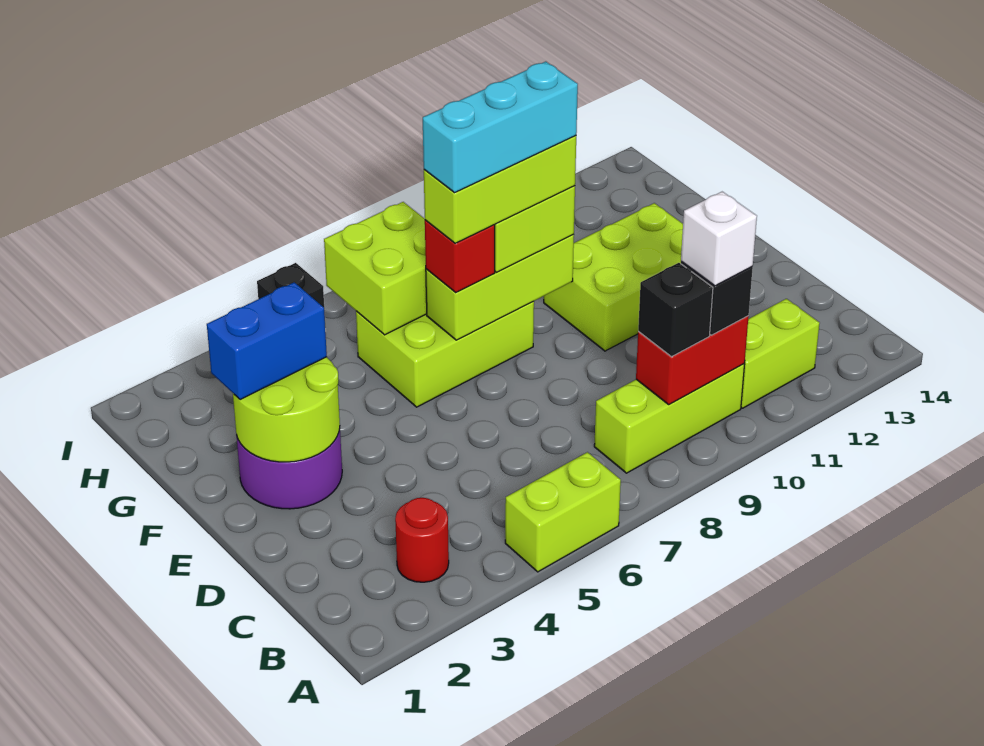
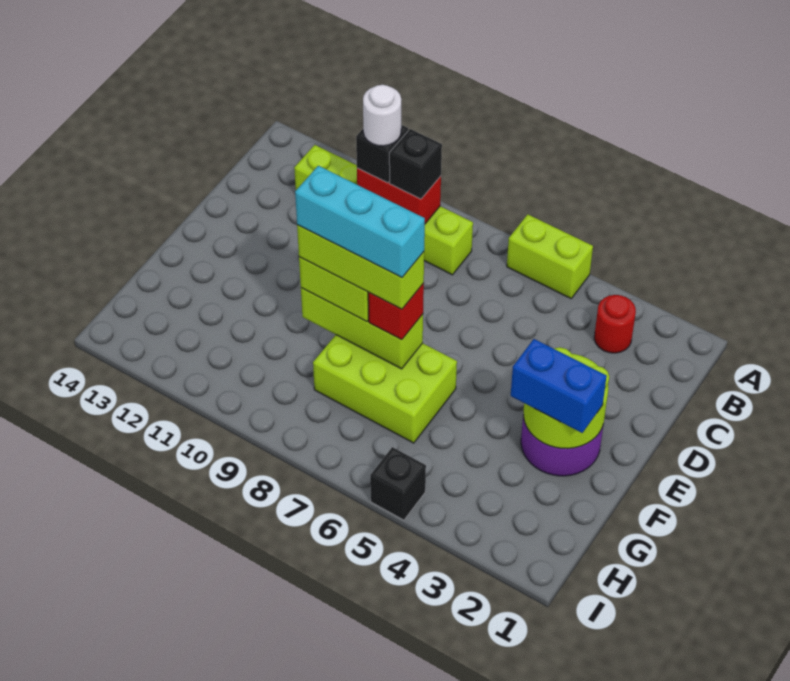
white 1x1 brick [681,192,757,286] -> white 1x1 round brick [363,85,401,146]
lime 2x3 brick [544,203,683,351] -> none
lime 2x2 brick [324,202,427,335] -> none

